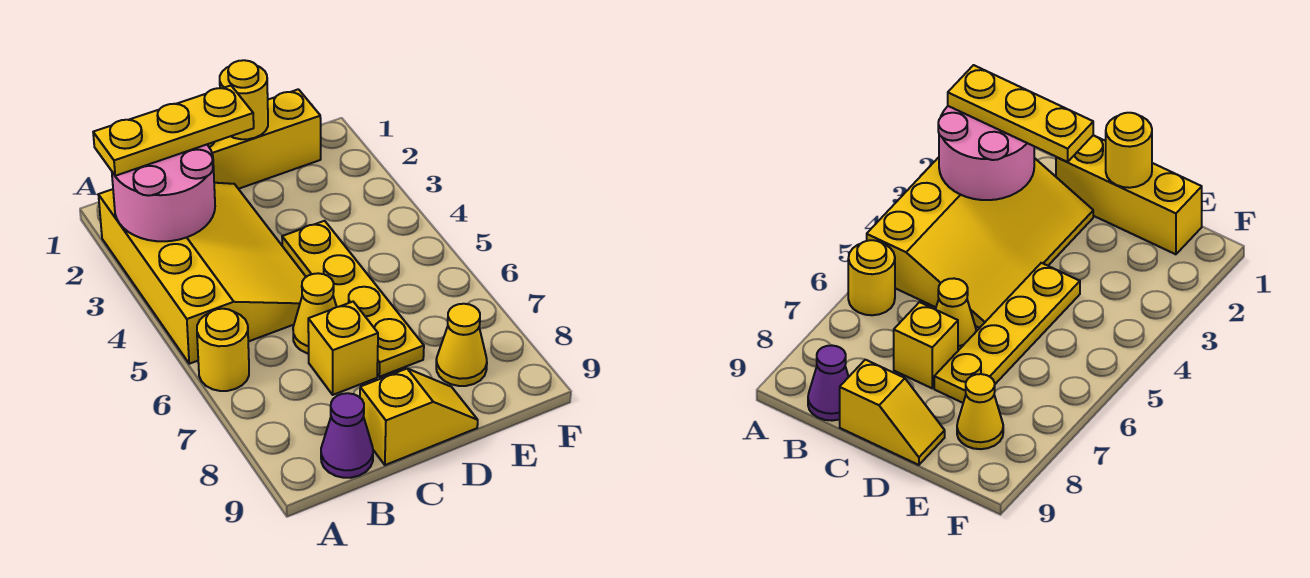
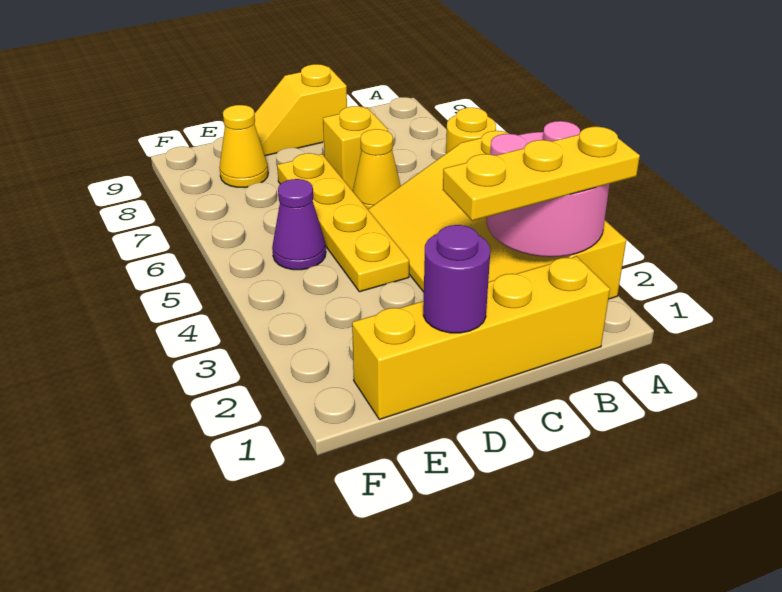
purple 1x1 cone [321,393,373,478] -> purple 1x1 cone moved to [272,179,326,270]
yellow 1x3 brick [207,89,321,189] -> yellow 1x4 brick [352,256,610,420]
yellow 1x1 round brick [220,60,268,139] -> purple 1x1 round brick [423,225,490,333]

